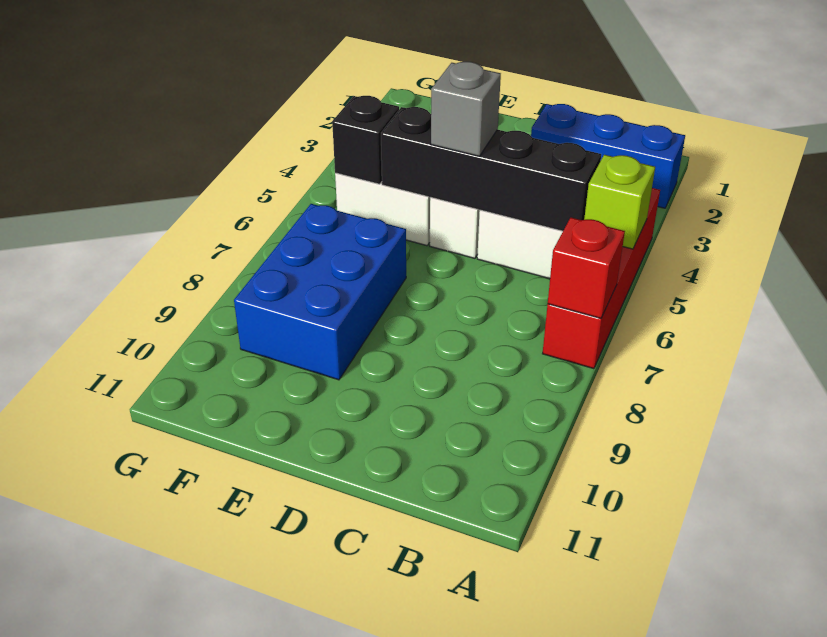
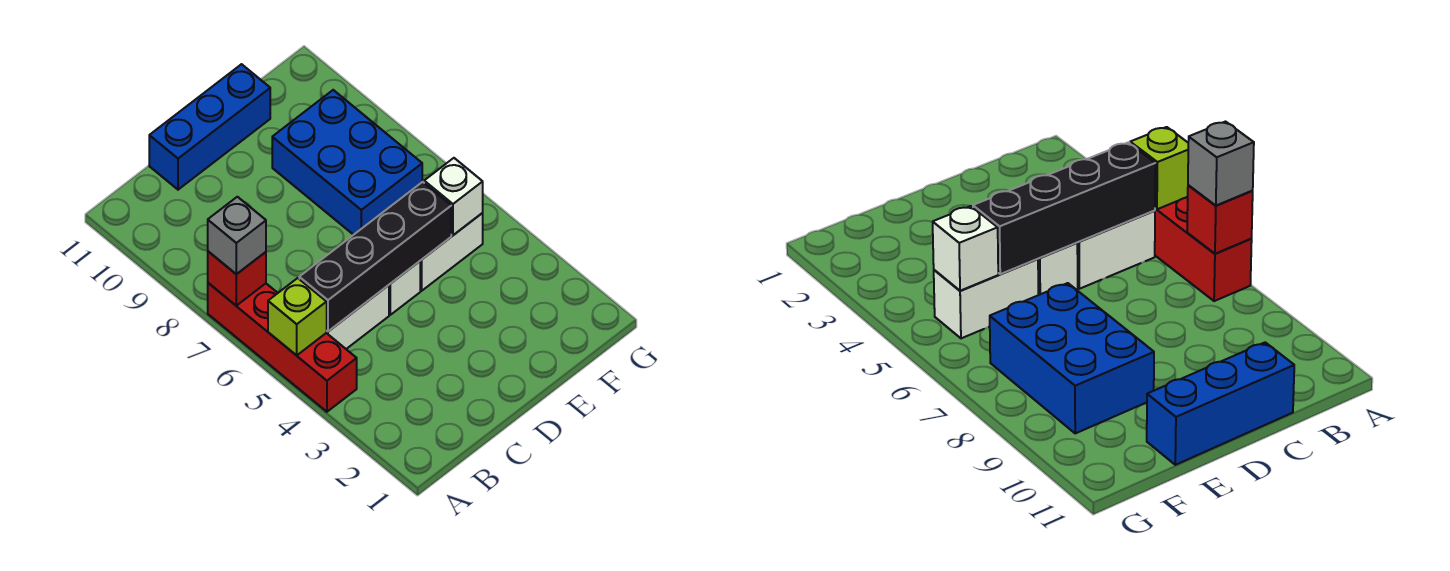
blue 1x3 brick [531,104,685,208] -> blue 1x3 brick moved to [149,64,270,190]
grey 1x1 brick [431,62,501,156] -> grey 1x1 brick moved to [208,197,266,274]
black 1x1 brick [332,96,399,184] -> white 1x1 brick [424,158,483,235]

